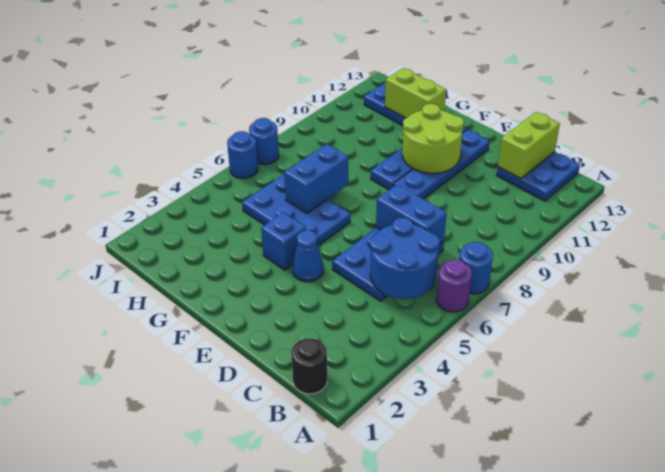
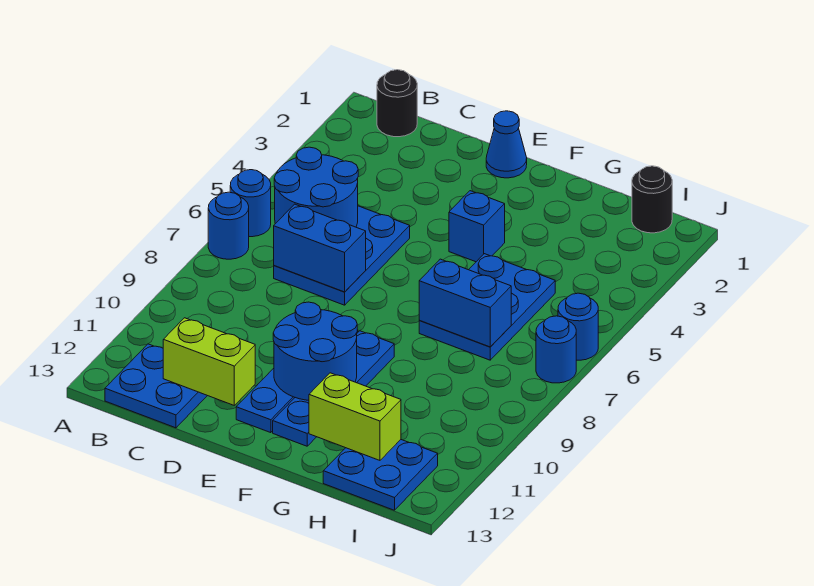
purple 1x1 round brick [436,259,472,312] -> blue 1x1 round brick [230,170,271,237]
lime 1x2 brick [498,112,560,179] -> lime 1x2 brick turned to [163,318,255,405]
blue 1x1 cone [293,230,324,282] -> blue 1x1 cone moved to [486,111,527,178]
lime 2x2 round brick [402,104,464,173] -> blue 2x2 round brick [273,302,357,400]
blue 2x3 plate [242,174,350,246] -> blue 2x3 plate turned to [419,254,555,360]
blue 1x2 brick [284,144,349,213] -> blue 1x2 brick turned to [419,259,511,347]
none -> black 1x1 round brick [632,166,672,233]

